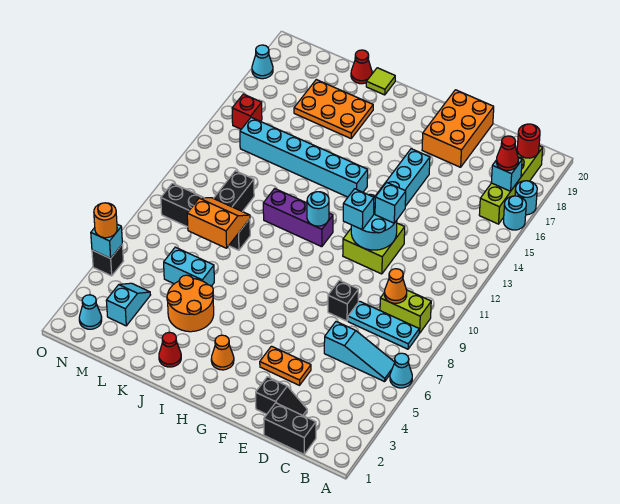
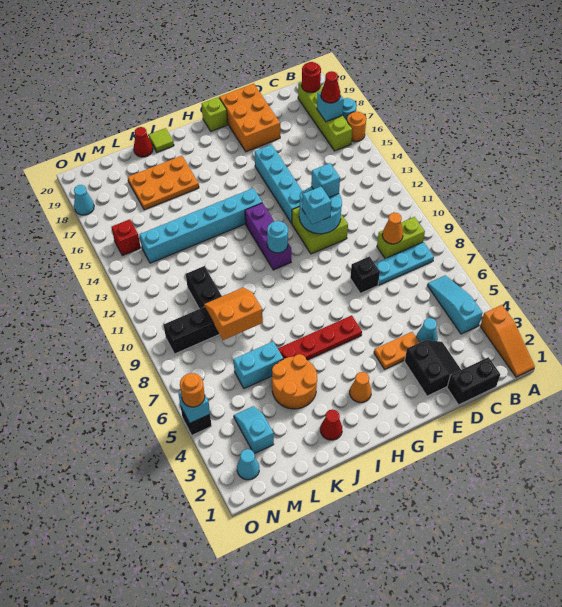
none -> orange 1x3 slope [480,305,535,377]
cyan 1x1 cone [390,353,412,388] -> cyan 1x1 cone moved to [416,318,438,343]
cyan 1x1 round brick [503,196,526,230] -> orange 1x1 round brick [347,112,366,142]
cyan 1x3 slope [324,322,395,382] -> cyan 1x3 slope turned to [427,275,482,334]
black 1x2 slope [256,377,307,416] -> black 2x2 slope [405,340,461,396]
none -> red 1x4 plate [278,315,362,360]
none -> lime 1x1 brick [202,97,228,131]
purple 1x3 brick [263,189,333,247] -> purple 1x3 brick turned to [245,203,291,270]

